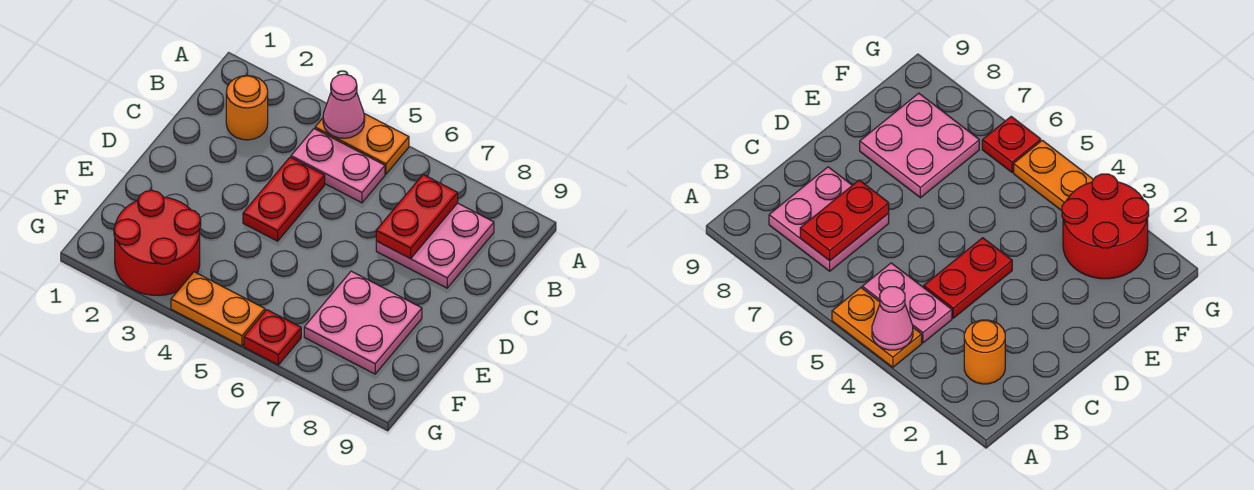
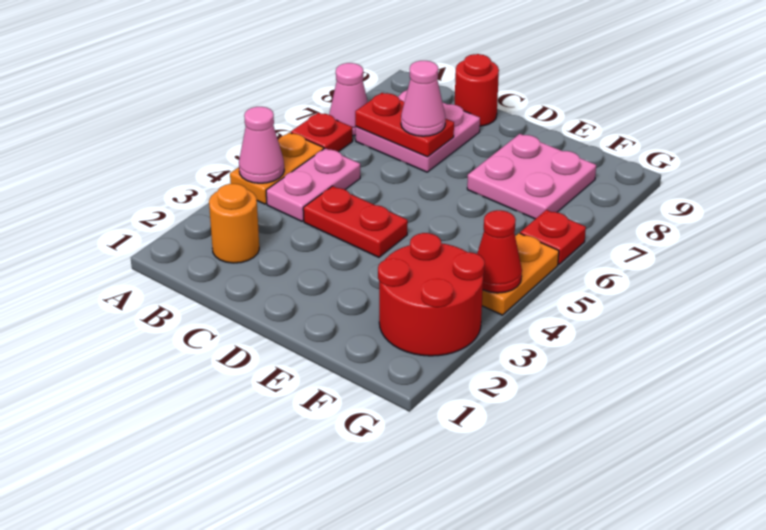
none -> red 1x1 plate [291,113,353,152]
none -> pink 1x1 cone [329,63,368,136]
none -> pink 1x1 cone [401,61,445,136]
none -> red 1x1 round brick [455,54,499,126]
none -> red 1x1 cone [477,210,522,293]

